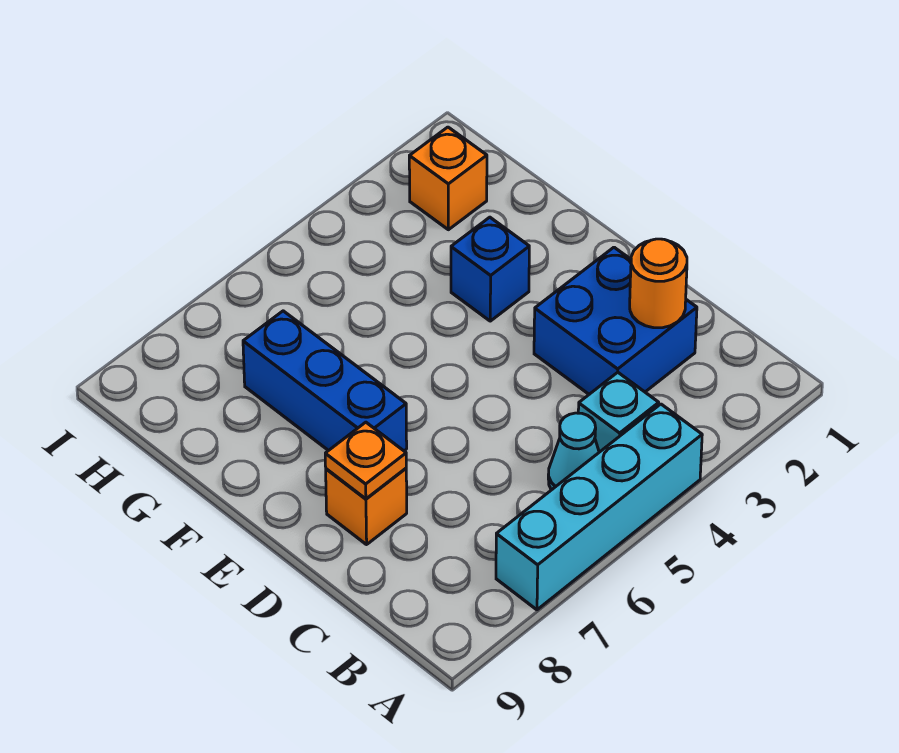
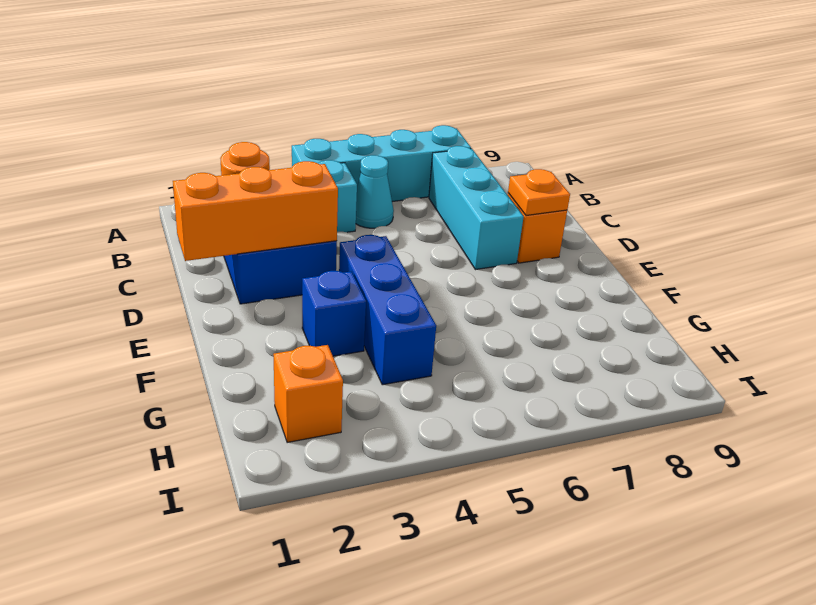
none -> cyan 1x3 brick [429,146,524,270]
none -> orange 1x3 brick [173,161,338,261]
blue 1x3 brick [243,311,407,451] -> blue 1x3 brick moved to [339,235,436,385]

